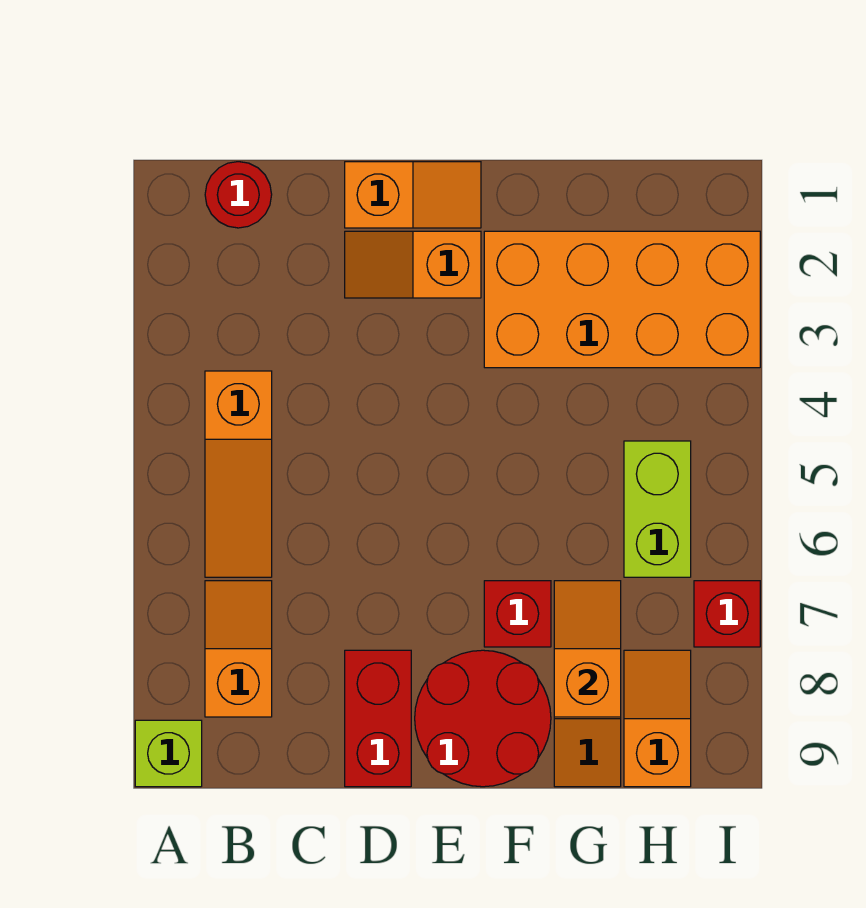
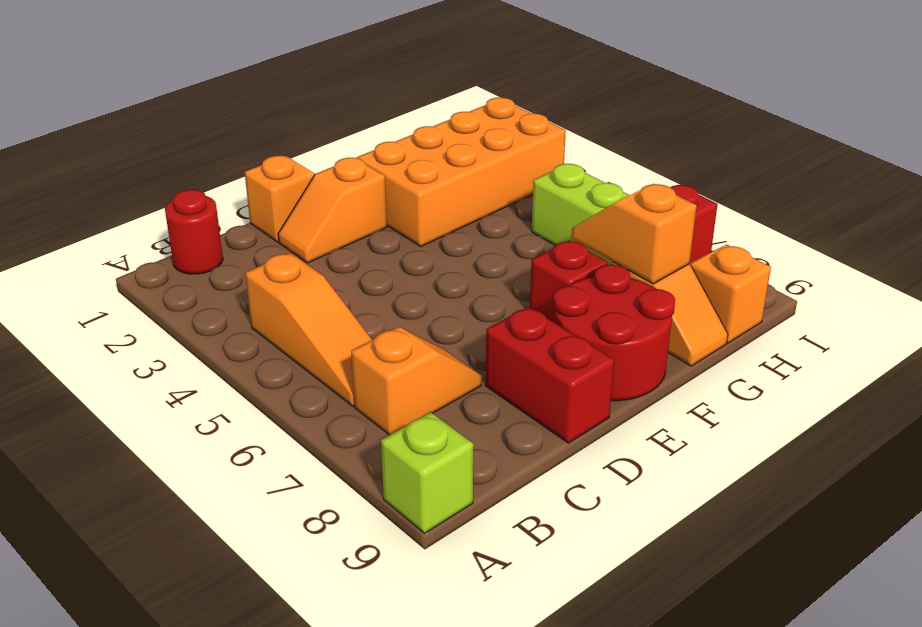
orange 1x2 slope [205,581,272,717] -> orange 1x2 slope turned to [351,327,482,435]

